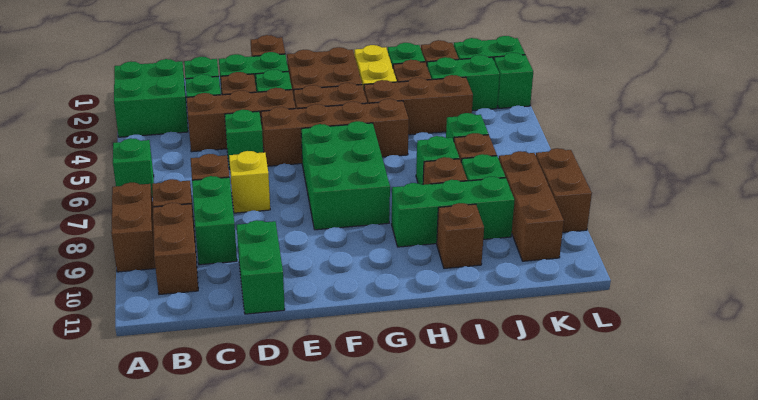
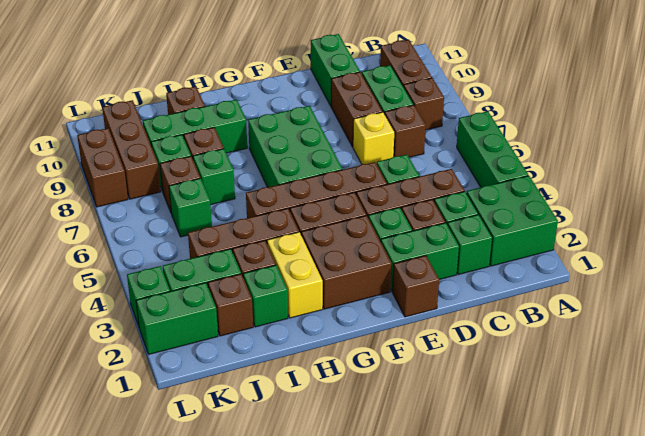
green 1x1 brick [113,138,154,197] -> green 1x3 brick [457,111,528,187]
brown 1x2 brick [111,183,155,272] -> brown 1x2 brick moved to [331,72,383,147]

